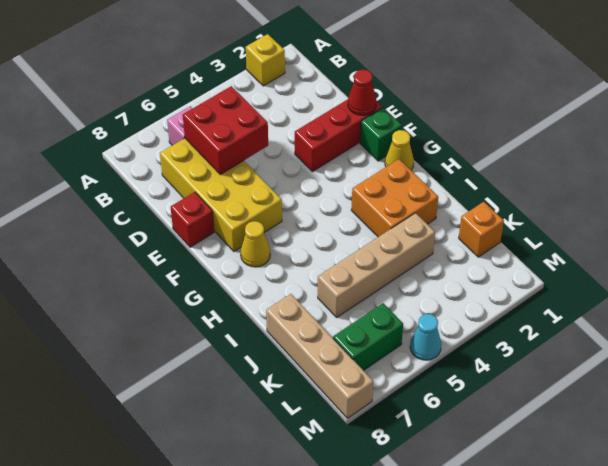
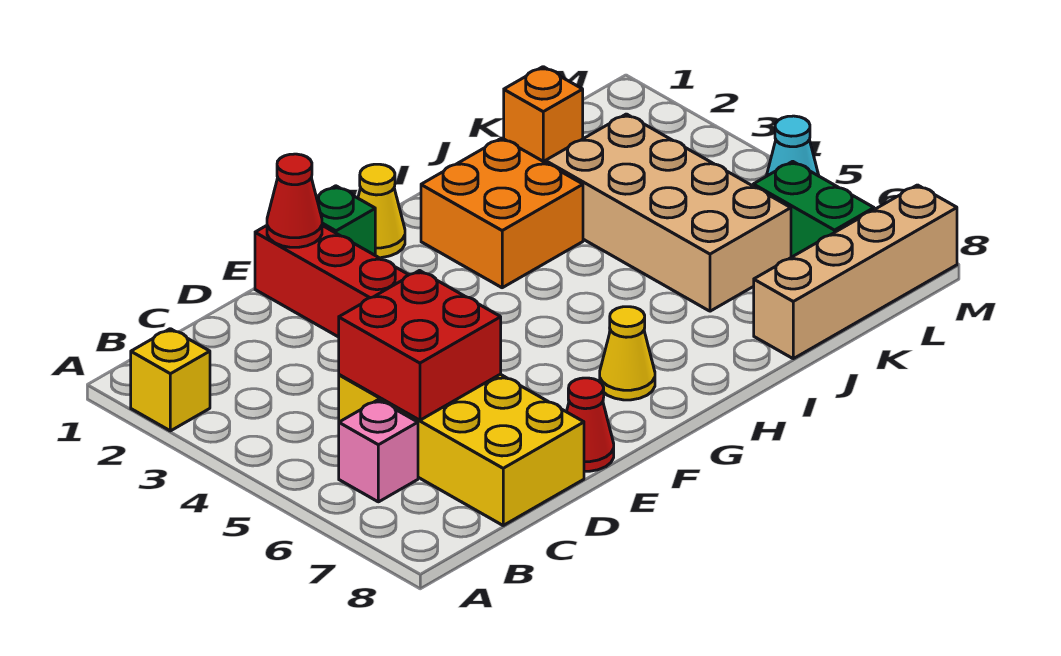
yellow 2x4 brick [160,138,282,251] -> yellow 2x4 brick turned to [339,374,584,525]
red 1x1 brick [171,192,214,247] -> red 1x1 cone [567,378,614,471]
tan 1x4 brick [318,213,435,317] -> tan 2x4 brick [545,114,791,311]

